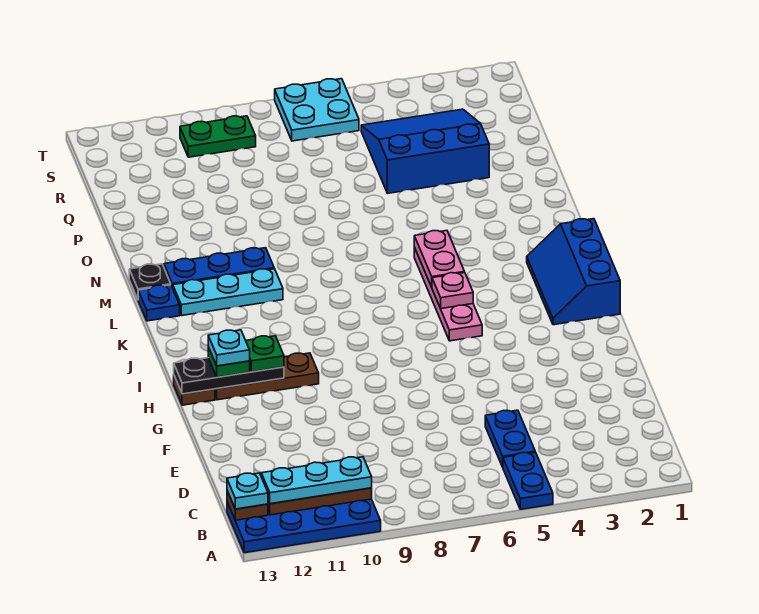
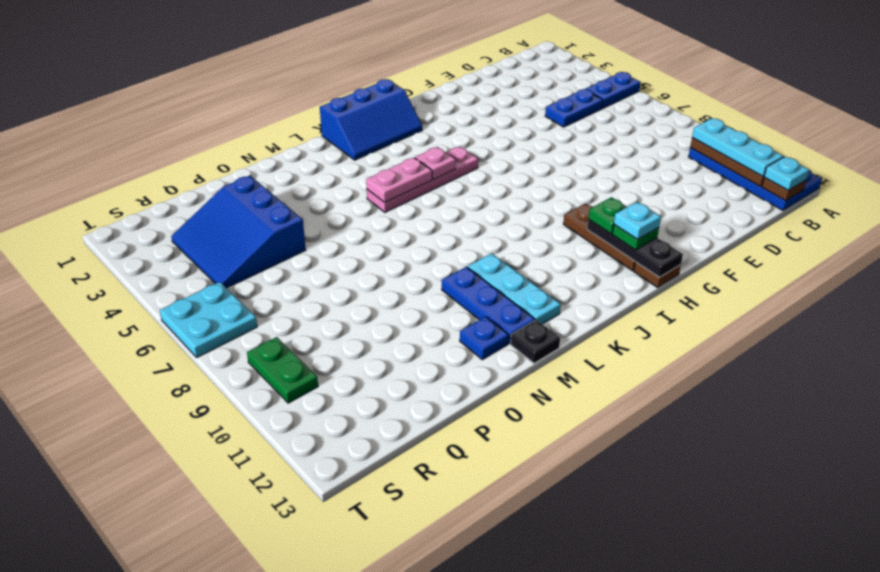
blue 1x1 plate [138,285,180,321] -> blue 1x1 plate moved to [460,317,509,360]

